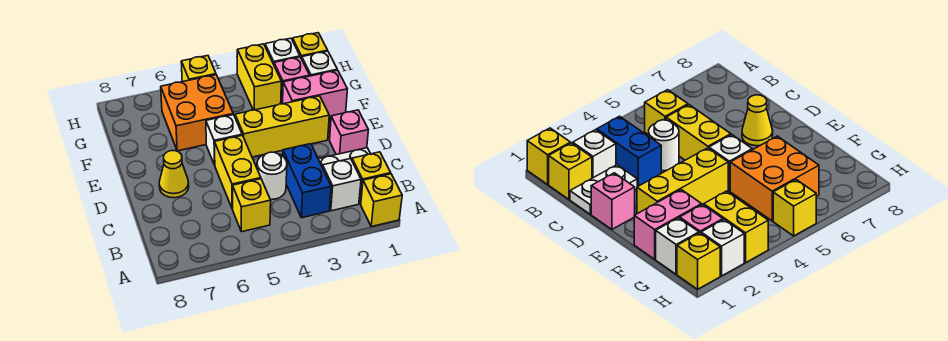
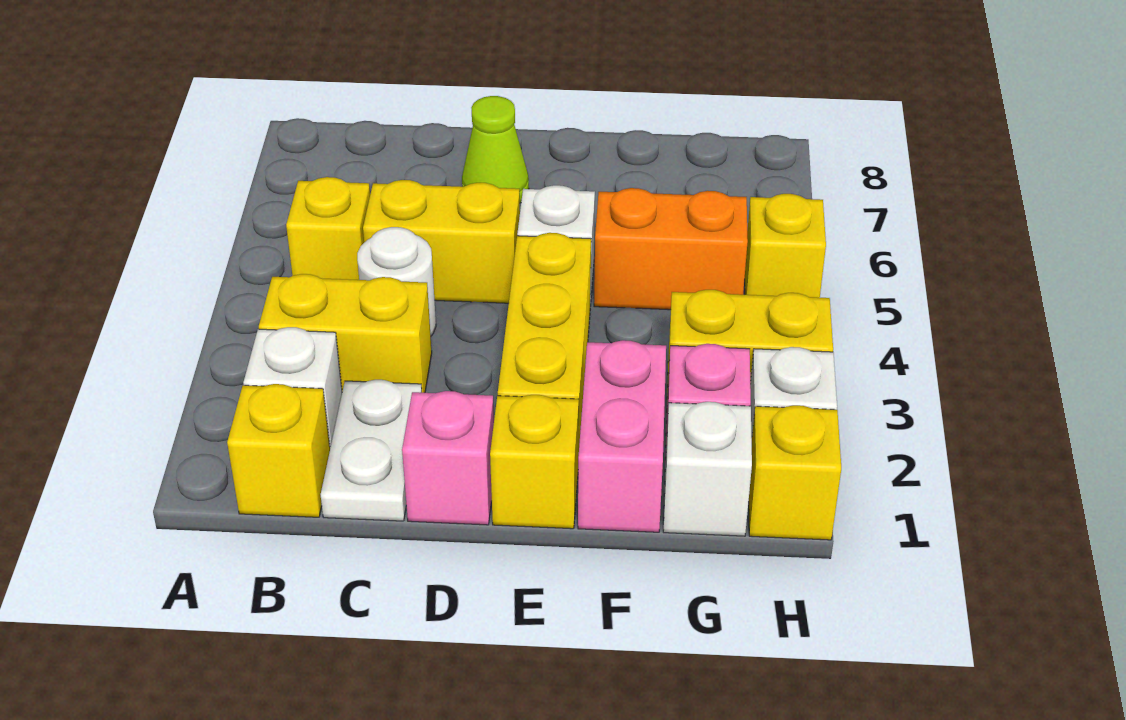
yellow 1x1 brick [361,174,402,227] -> yellow 1x1 brick moved to [490,395,579,529]
blue 1x2 brick [283,144,331,218] -> yellow 1x2 brick [259,274,432,393]
yellow 1x1 cone [159,151,189,198] -> lime 1x1 cone [462,96,529,203]
orange 2x2 brick [161,75,233,151] -> orange 1x2 brick [594,188,748,310]

